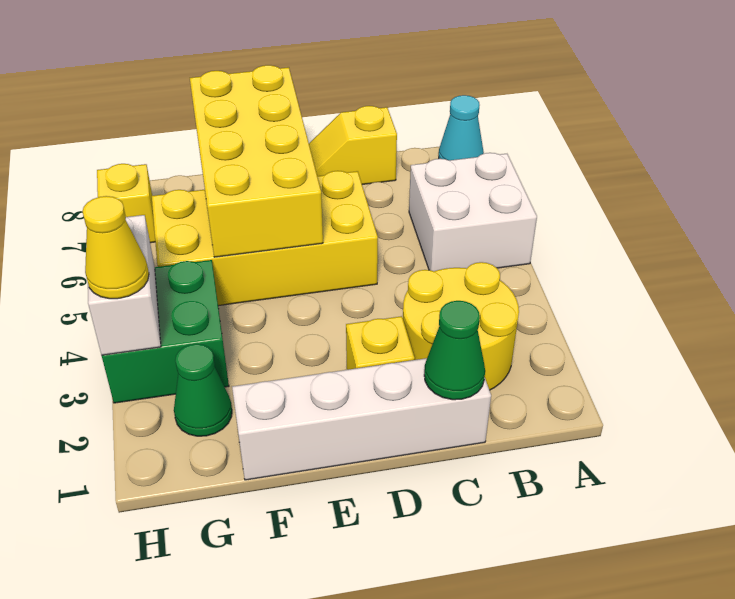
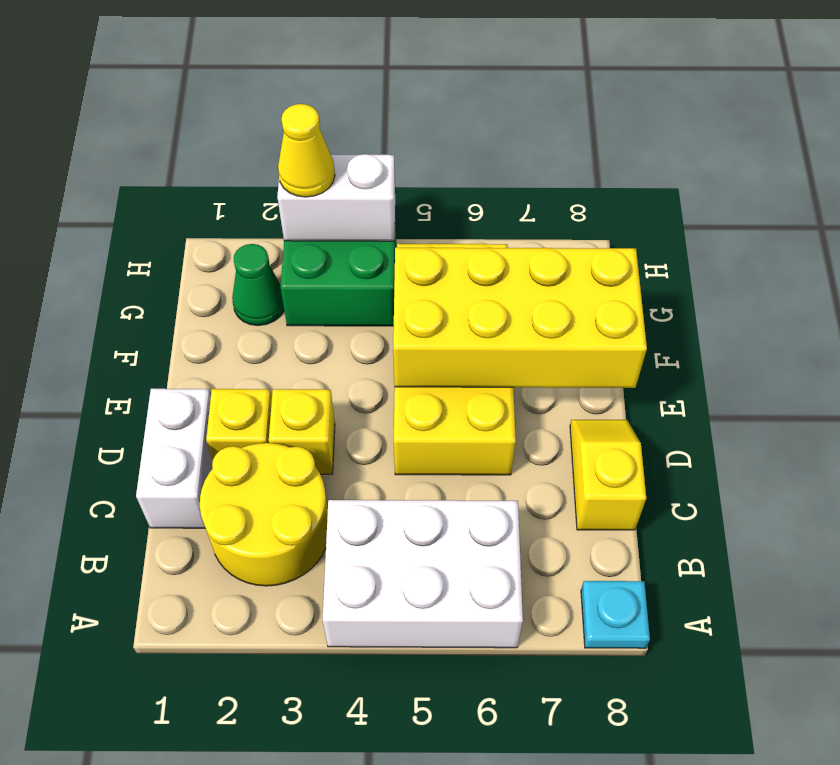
white 2x2 brick [409,153,537,271] -> white 2x3 brick [323,500,523,648]
cyan 1x1 cone [439,95,484,160] -> cyan 1x1 plate [581,581,650,648]
white 1x4 brick [232,358,491,480] -> white 1x2 brick [136,389,213,528]
green 1x1 cone [424,301,485,400] -> none
yellow 1x1 brick [97,164,155,243] -> yellow 1x1 brick moved to [269,389,335,474]

